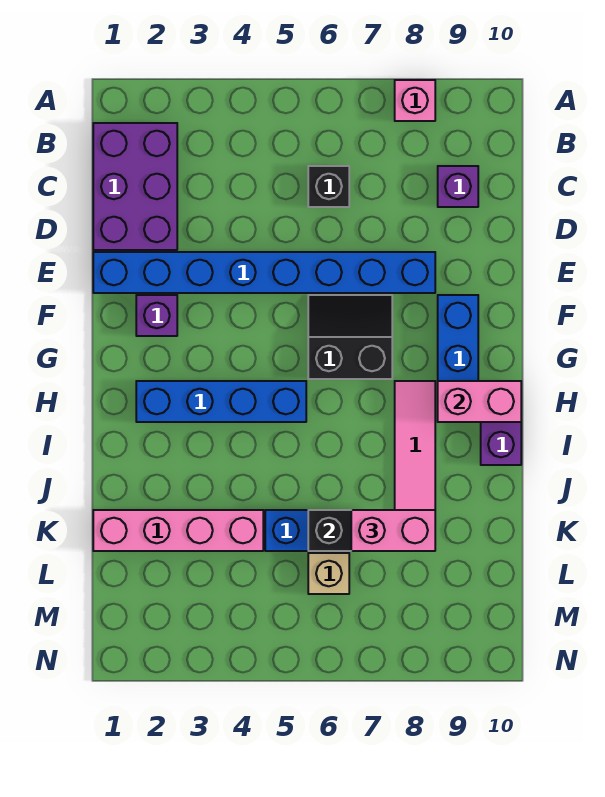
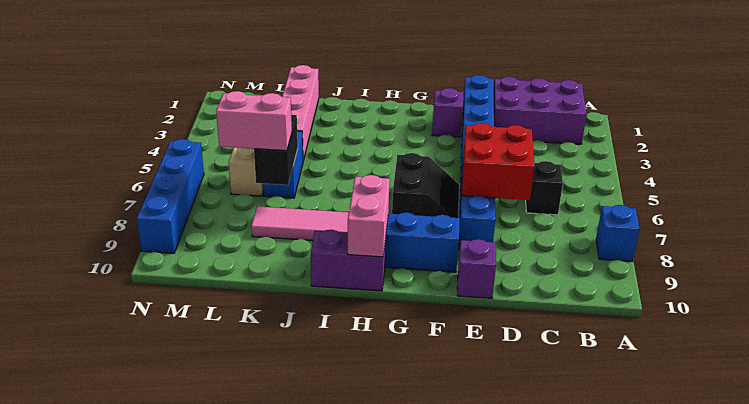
pink 1x1 brick [395,80,435,121] -> blue 1x1 brick [596,205,640,261]
purple 1x1 brick [438,166,478,207] -> purple 1x1 brick moved to [457,239,496,298]
none -> red 2x2 brick [462,123,534,200]
blue 1x4 brick [136,381,306,422] -> blue 1x4 brick moved to [137,139,204,253]
pink 1x2 brick [351,510,435,551] -> pink 1x2 brick turned to [216,91,292,151]

